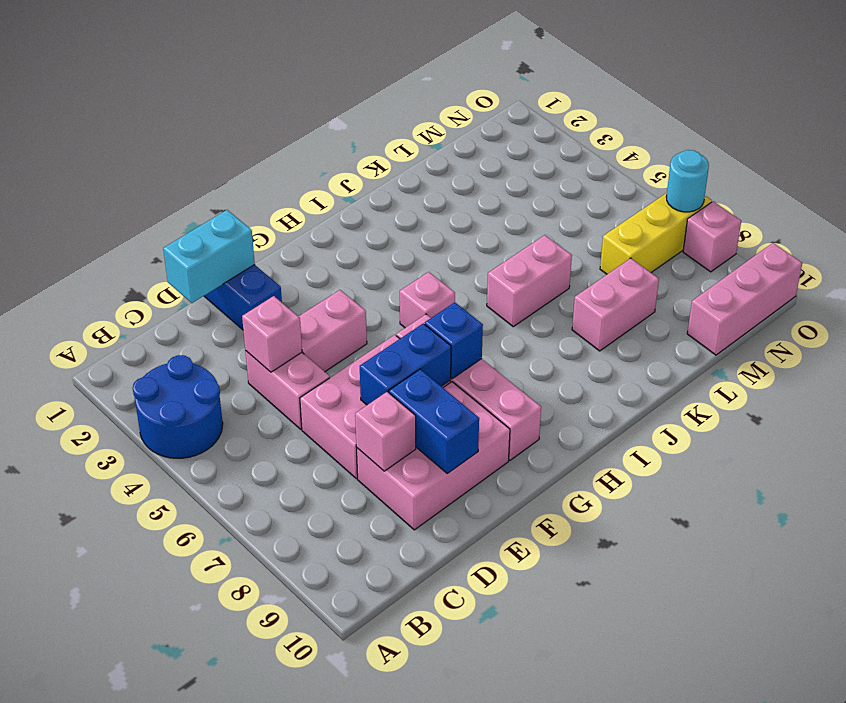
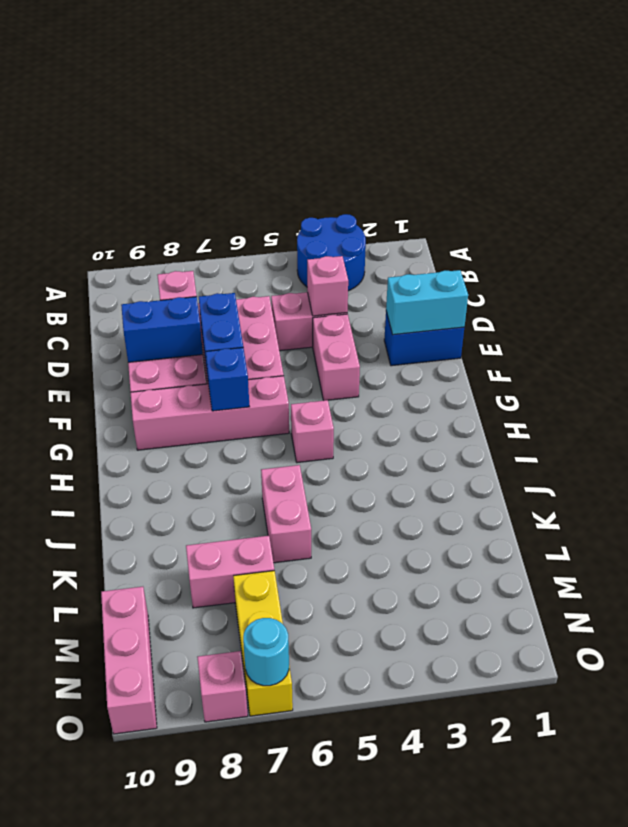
cyan 1x2 brick [163,210,255,303] -> cyan 1x2 brick turned to [386,270,468,335]
pink 1x2 brick [572,258,659,351] -> pink 1x2 brick turned to [186,536,274,608]

